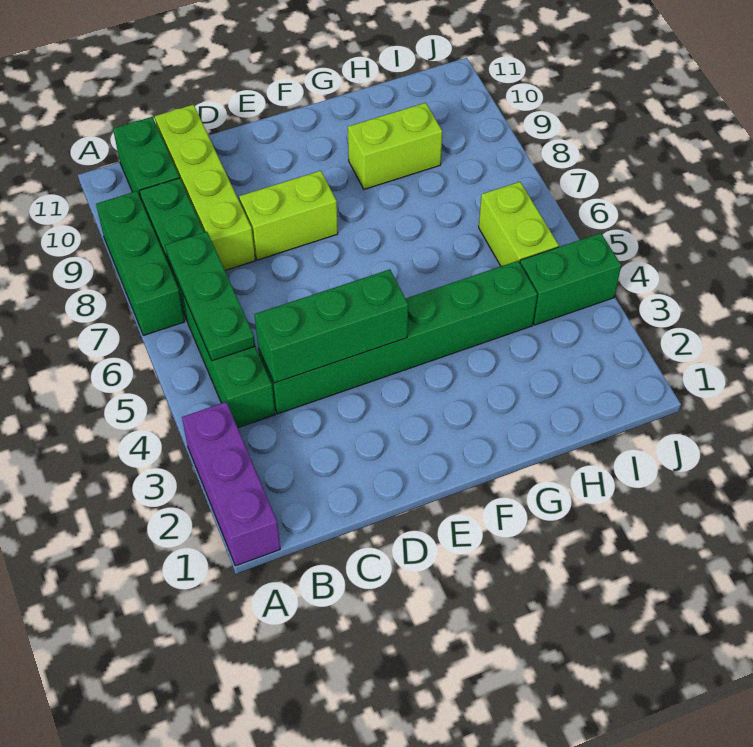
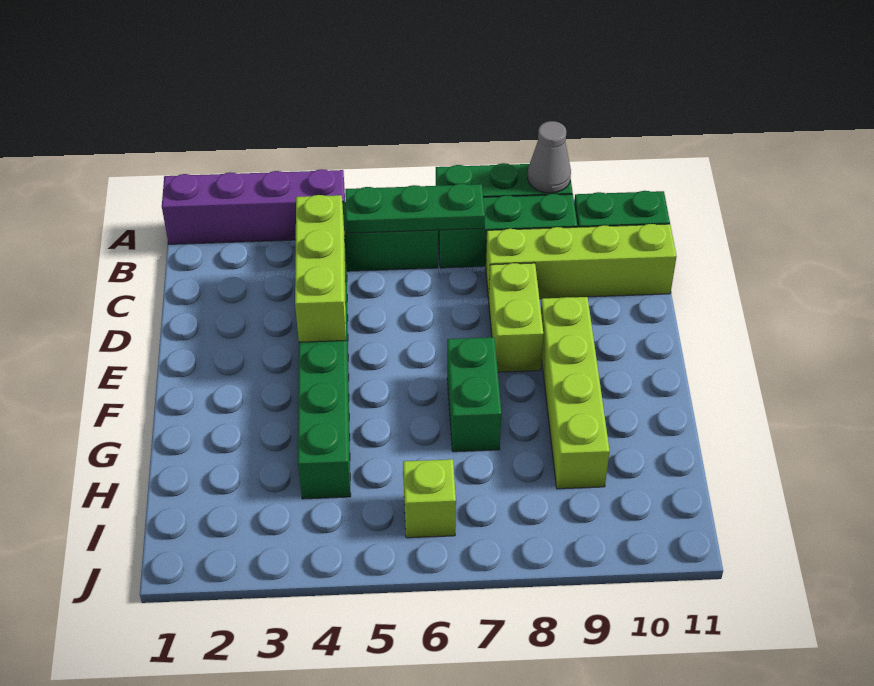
purple 1x3 brick [182,402,280,566] -> purple 1x4 brick [162,169,345,244]
none -> grey 1x1 cone [528,121,571,193]
green 1x3 brick [254,269,408,383] -> lime 1x3 brick [295,195,346,342]
lime 1x2 brick [348,103,442,189] -> lime 1x4 brick [541,297,610,489]
green 1x2 brick [520,233,621,325] -> green 1x2 brick moved to [447,337,501,452]
lime 1x2 brick [479,182,559,266] -> lime 1x1 brick [403,459,456,538]

